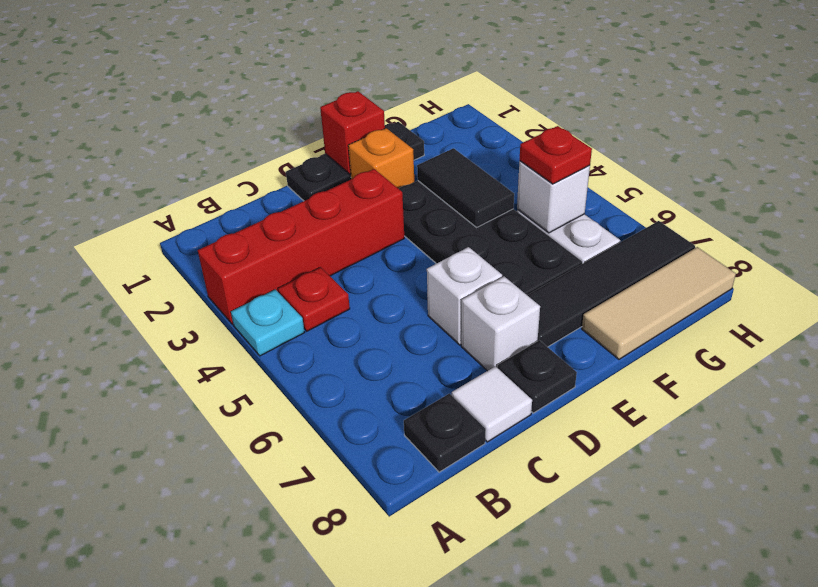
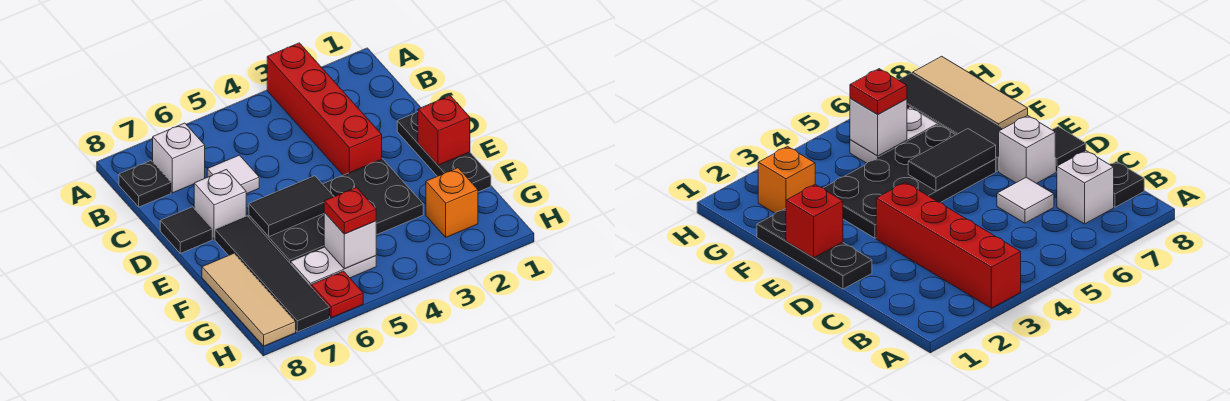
cyan 1x1 plate [231,289,305,356] -> none
red 1x1 plate [278,267,350,331] -> red 1x1 plate moved to [311,271,363,318]
white 1x1 tile [452,366,532,442] -> white 1x1 tile moved to [207,155,259,194]
white 1x1 brick [427,247,502,345] -> white 1x1 brick moved to [153,123,205,193]
black 1x1 plate [498,340,577,413] -> black 1x1 tile [160,207,212,253]
orange 1x1 brick [348,128,414,189] -> orange 1x1 brick moved to [426,168,478,237]
black 1x2 tile [417,148,514,227] -> black 1x2 tile moved to [249,176,334,236]

